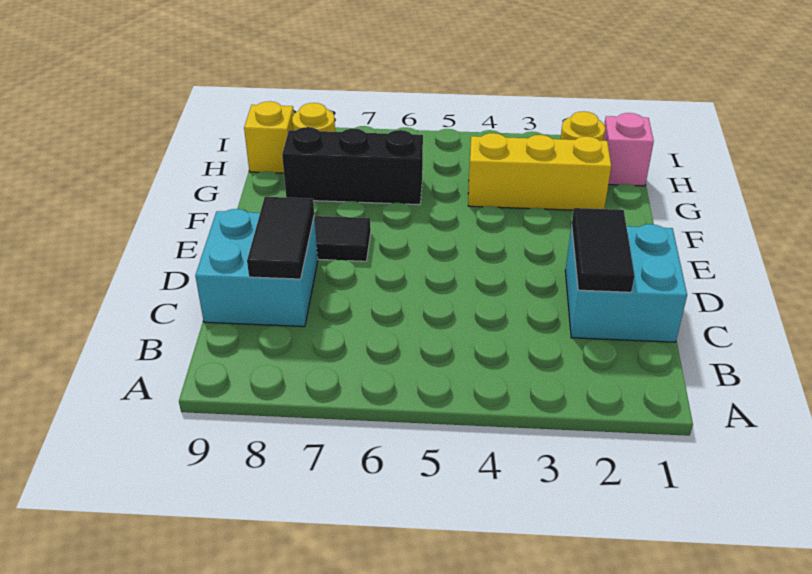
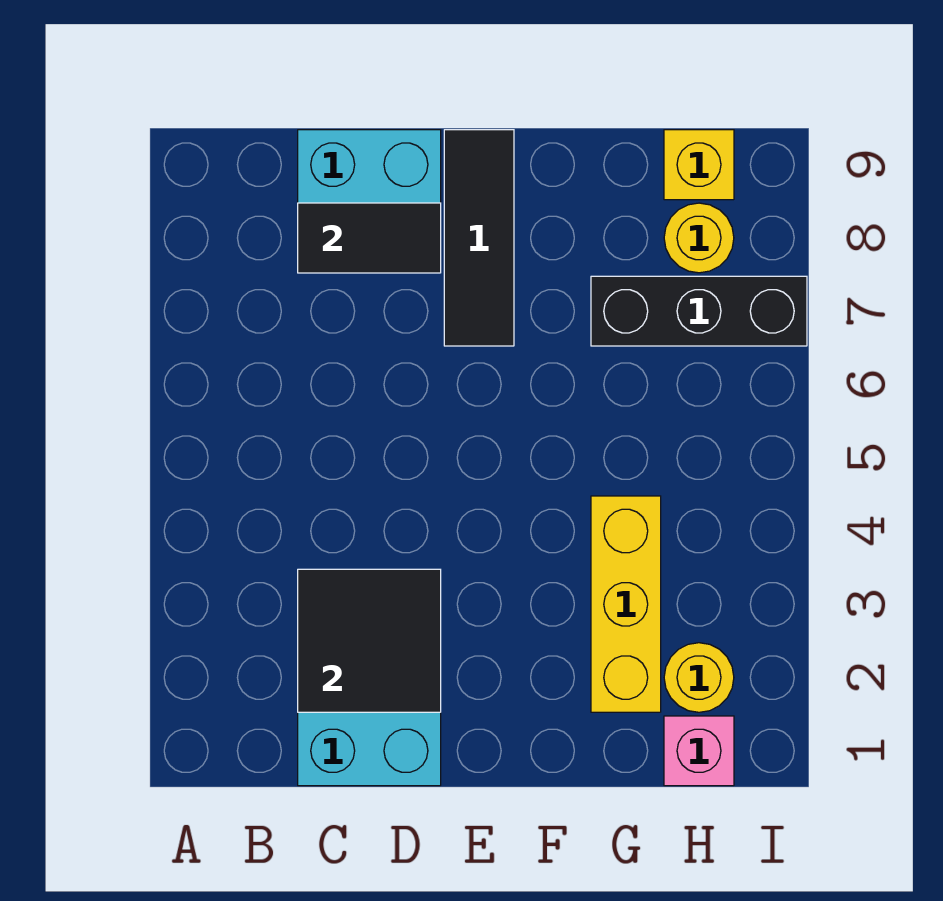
black 1x2 tile [572,208,634,292] -> black 2x2 tile [298,569,441,712]
black 1x3 brick [282,127,423,205] -> black 1x3 brick turned to [591,276,807,346]

